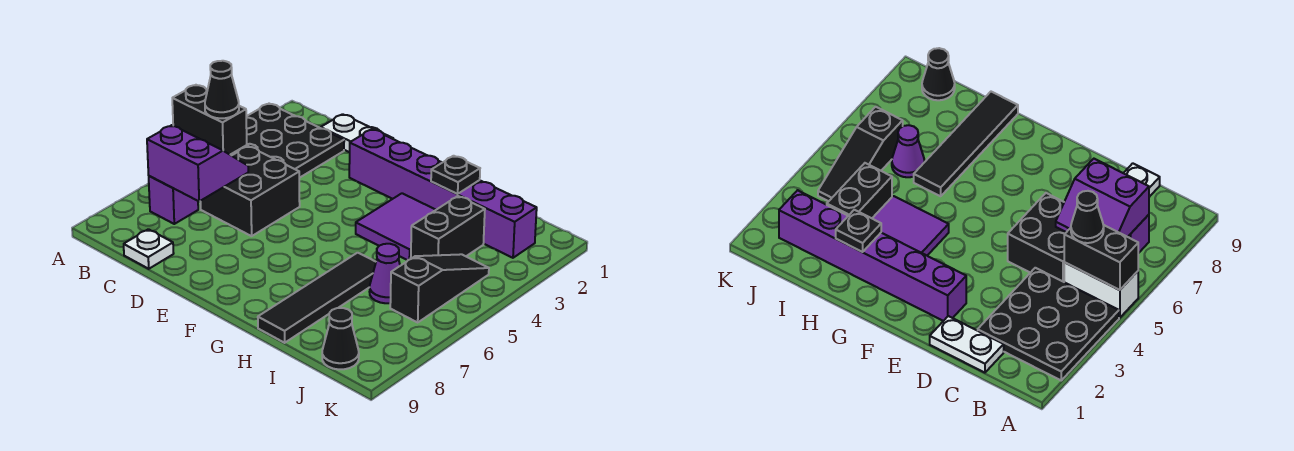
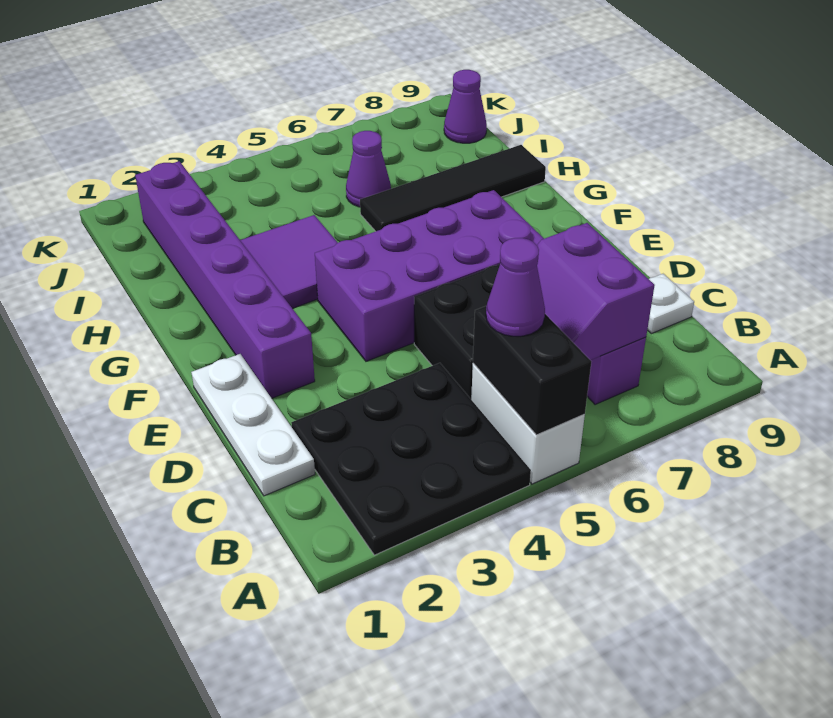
black 1x1 cone [205,61,239,118] -> purple 1x1 cone [486,238,545,336]
white 1x2 plate [321,114,393,152] -> white 1x3 plate [191,354,315,496]
none -> purple 2x4 brick [315,190,544,361]
black 1x1 plate [431,156,480,194] -> none
black 1x2 brick [411,196,485,259] -> none
black 1x3 slope [390,254,489,322] -> none
black 1x1 cone [322,308,359,369] -> purple 1x1 cone [444,70,487,143]

